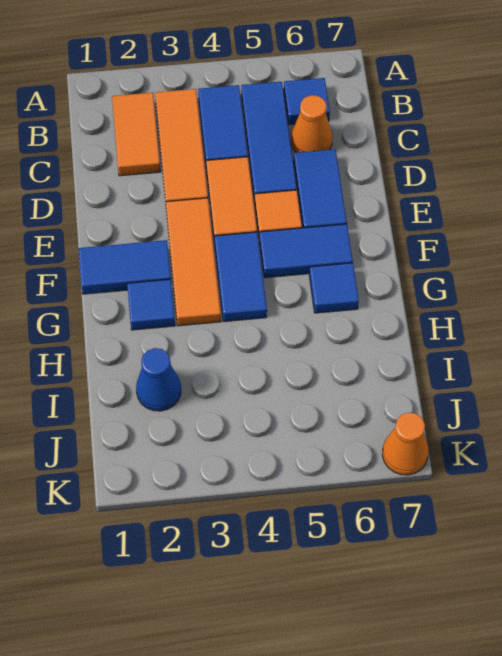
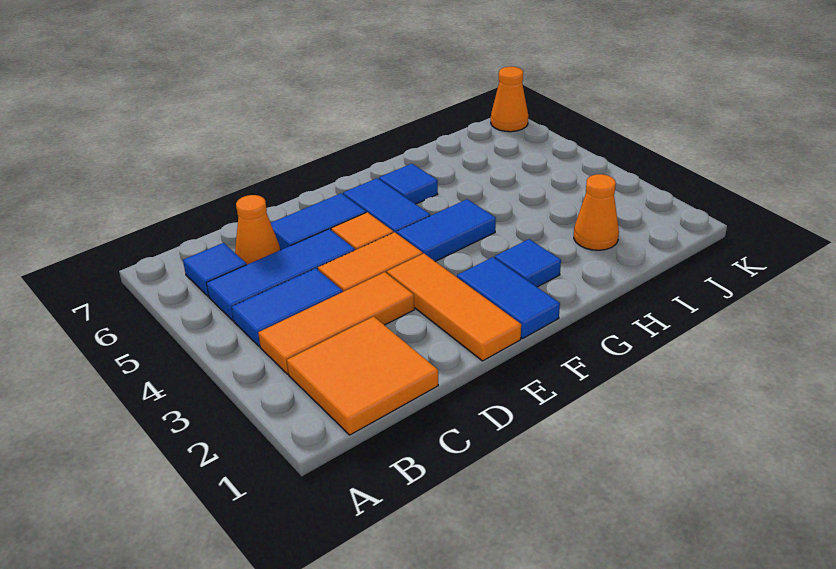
orange 1x2 tile [112,93,161,176] -> orange 2x2 tile [287,317,438,435]
orange 1x3 tile [166,198,221,326] -> orange 1x3 tile turned to [387,254,521,361]
blue 1x1 cone [136,348,181,411] -> orange 1x1 cone [574,174,619,250]

